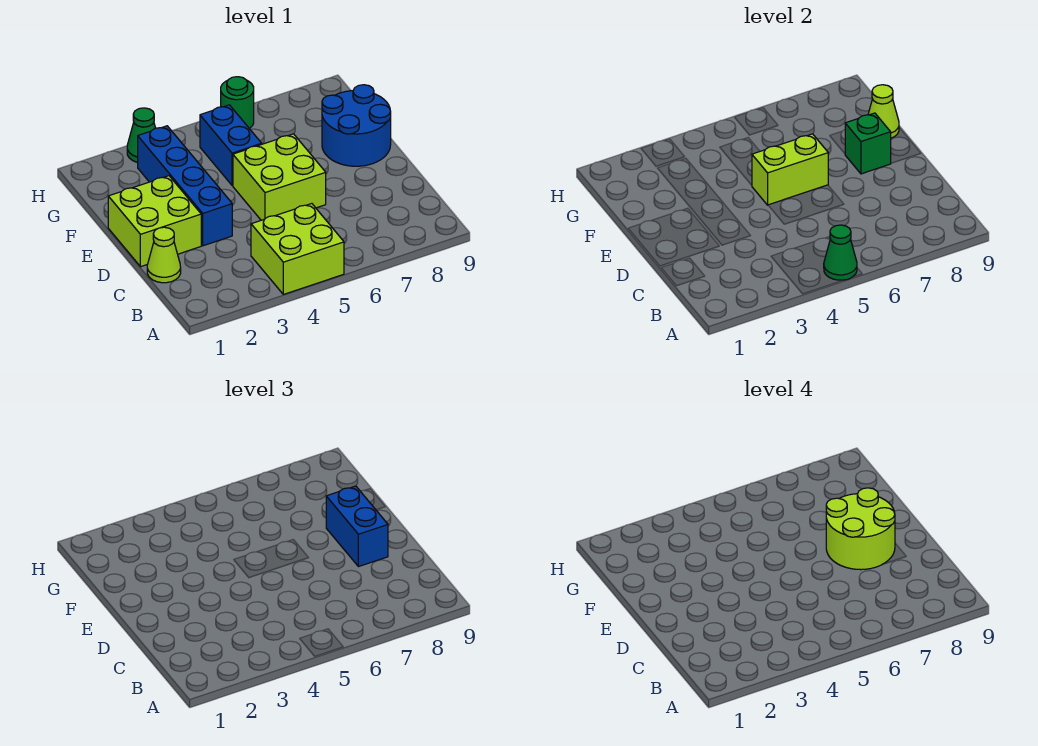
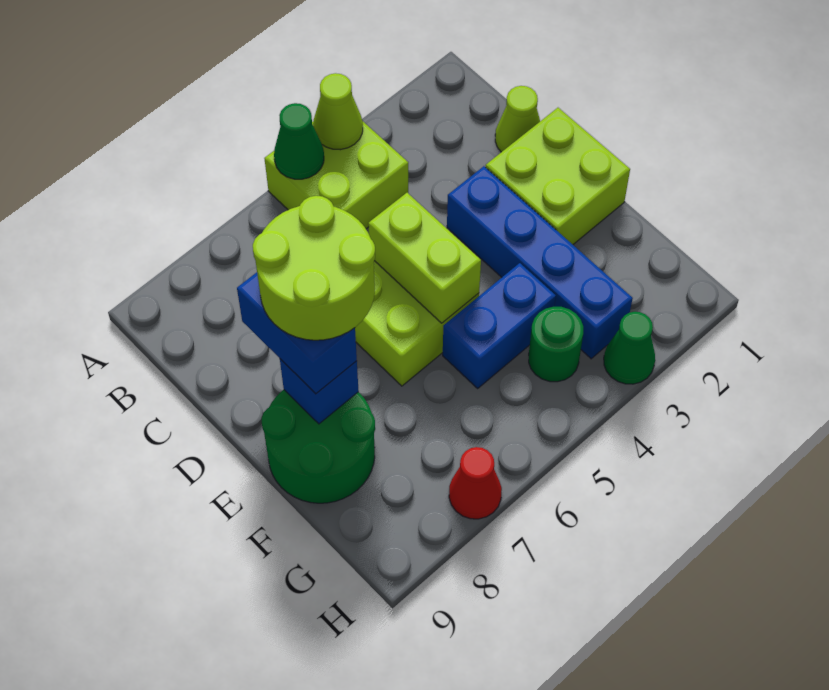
lime 1x2 brick [752,134,828,205] -> lime 1x2 brick turned to [368,193,481,323]
blue 2x2 round brick [322,85,391,166] -> green 2x2 round brick [262,390,375,503]
green 1x1 brick [845,113,891,174] -> blue 1x1 brick [280,359,359,424]
blue 1x2 brick [200,105,262,185] -> blue 1x2 brick turned to [443,263,556,388]
lime 1x1 cone [868,85,899,138] -> lime 1x1 cone moved to [313,73,363,150]
green 1x1 round brick [221,77,254,129] -> green 1x1 round brick moved to [529,307,583,382]
none -> red 1x1 cone [449,447,502,519]

